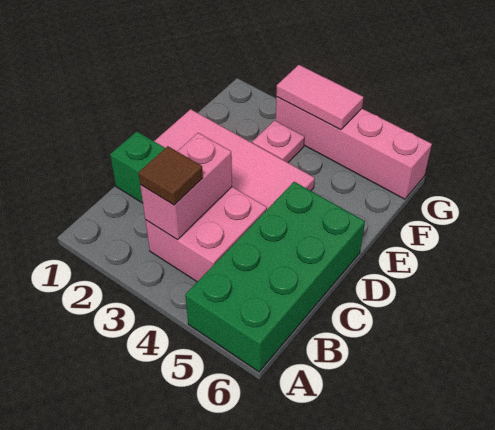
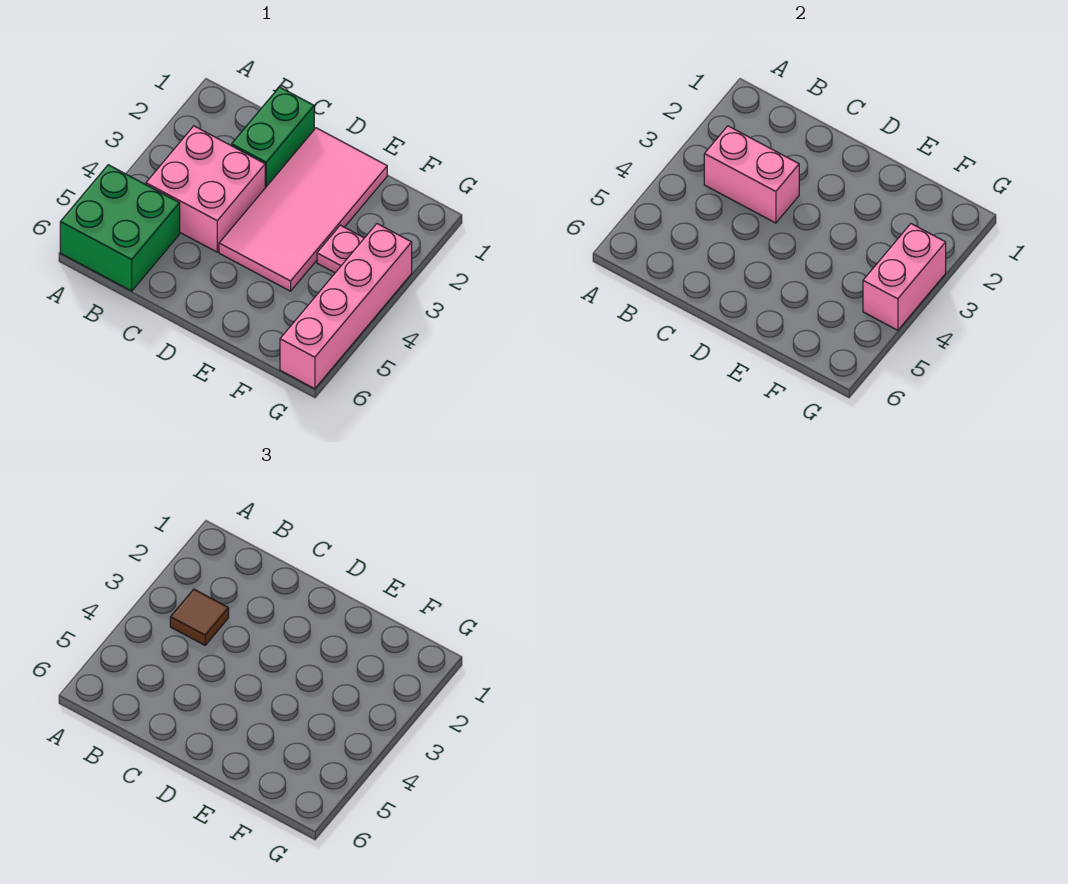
green 2x4 brick [185,182,365,372] -> green 2x2 brick [60,165,180,291]
pink 1x2 tile [276,65,364,130] -> pink 1x2 brick [863,224,946,330]

